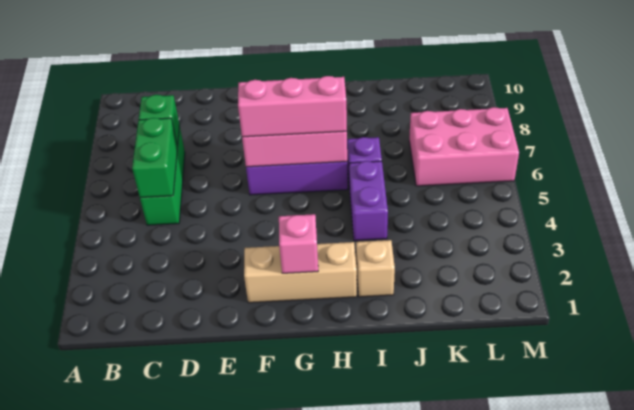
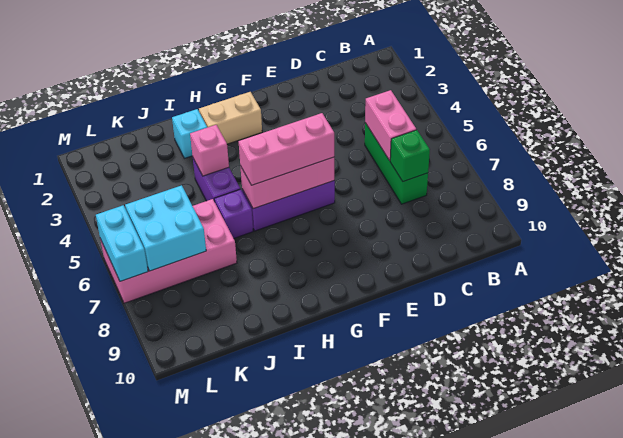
green 1x2 brick [132,118,177,198] -> pink 1x2 brick [365,90,416,161]
tan 1x3 brick [244,242,357,303] -> tan 1x2 brick [199,92,262,144]
pink 1x1 brick [279,214,318,273] -> pink 1x1 brick moved to [190,125,229,176]
tan 1x1 brick [356,240,395,297] -> cyan 1x1 brick [172,109,207,158]
pink 2x3 brick [409,107,519,186] -> pink 2x4 brick [100,199,237,303]
none -> cyan 2x2 brick [125,185,206,271]
none -> cyan 1x2 brick [96,205,148,281]

